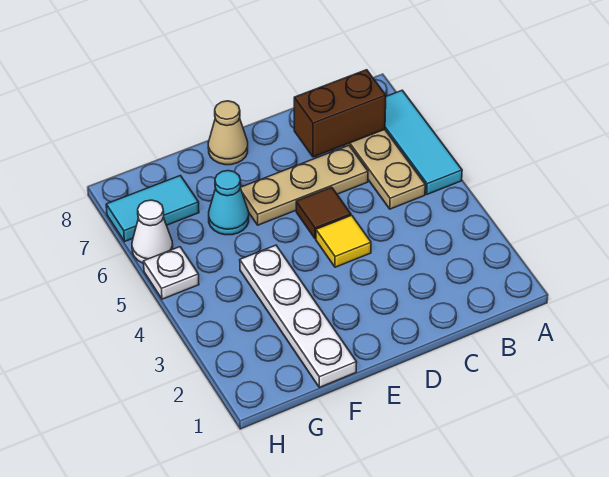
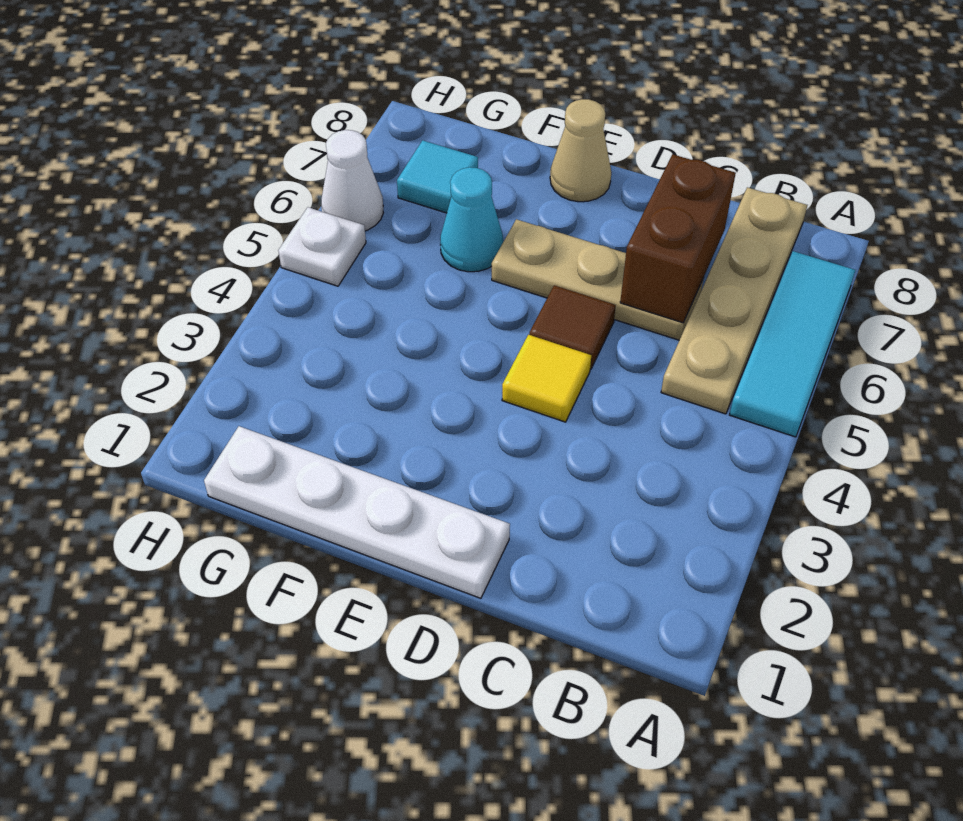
brown 1x2 brick [294,70,386,157] -> brown 1x2 brick turned to [620,154,736,323]
white 1x4 plate [240,245,357,387] -> white 1x4 plate turned to [204,426,510,598]
cyan 1x2 tile [106,176,199,242] -> cyan 1x1 tile [397,140,478,213]

